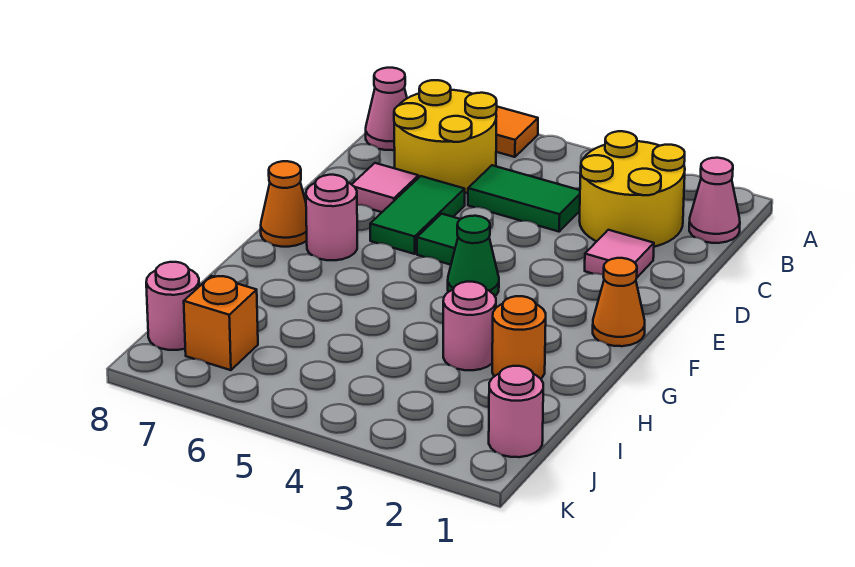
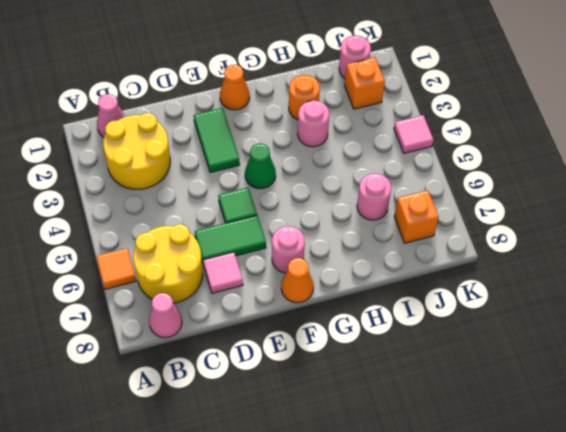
green 1x2 tile [468,165,580,232] -> green 1x2 tile moved to [194,108,240,173]
pink 1x1 tile [585,230,654,277] -> pink 1x1 tile moved to [394,115,434,153]
none -> orange 1x1 brick [345,57,385,109]
pink 1x1 round brick [146,262,199,350] -> pink 1x1 round brick moved to [357,173,391,220]

